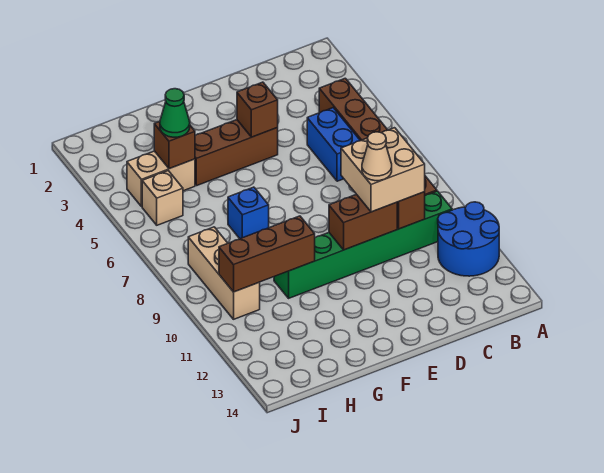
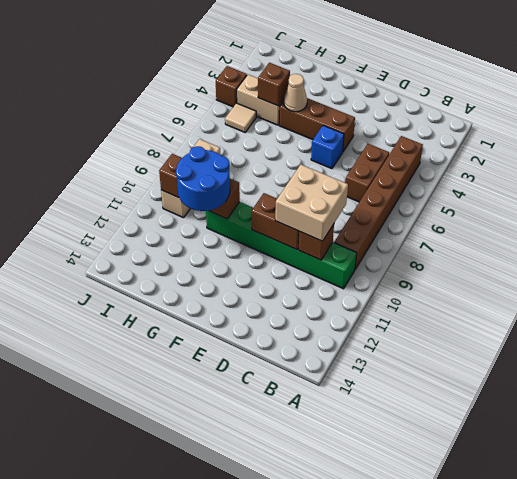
blue 2x2 round brick [438,202,499,276] -> blue 2x2 round brick moved to [176,146,230,211]
blue 1x2 brick [307,108,360,181] -> brown 1x2 brick [345,144,389,202]
tan 1x1 cone [362,132,392,181] -> tan 1x1 cone moved to [284,74,307,112]
brown 1x1 brick [237,82,278,137] -> brown 1x1 brick moved to [216,66,247,107]
blue 1x1 brick [228,187,269,239] -> blue 1x1 brick moved to [311,125,344,169]
green 1x1 cone [160,89,190,137] -> none
tan 1x1 brick [142,171,183,225] -> tan 1x1 tile [225,103,256,132]

